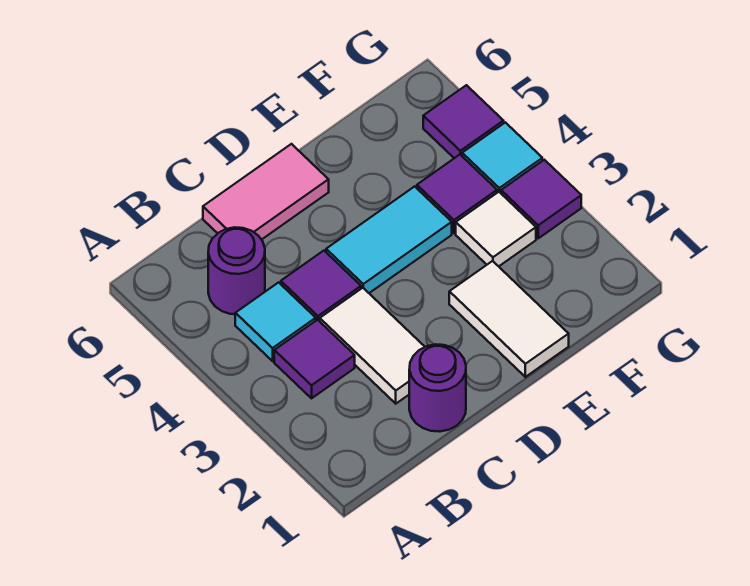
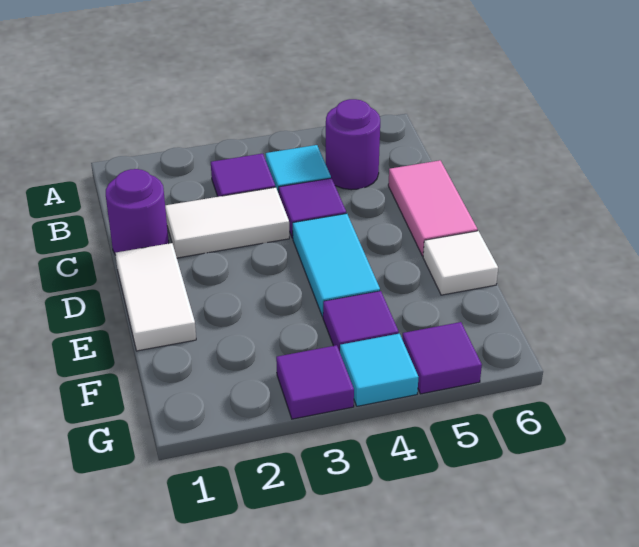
white 1x2 tile [449,261,569,377] -> white 1x2 tile turned to [115,243,196,351]
white 1x1 tile [456,192,536,266] -> white 1x1 tile moved to [423,231,498,295]

